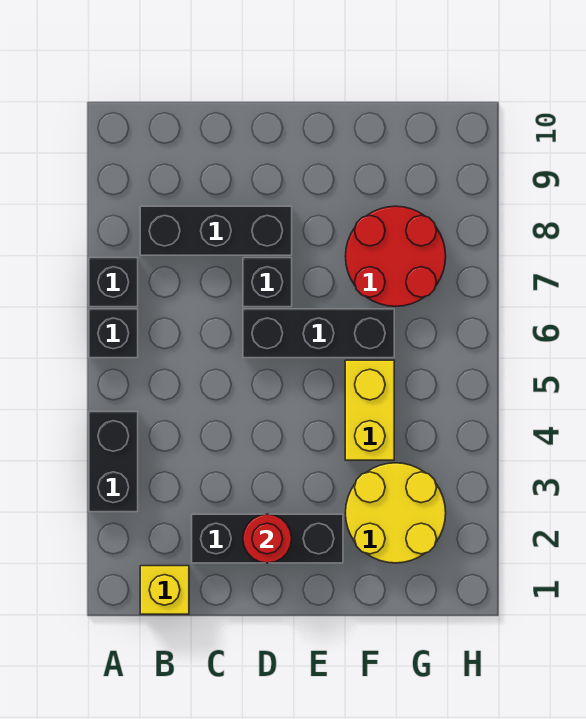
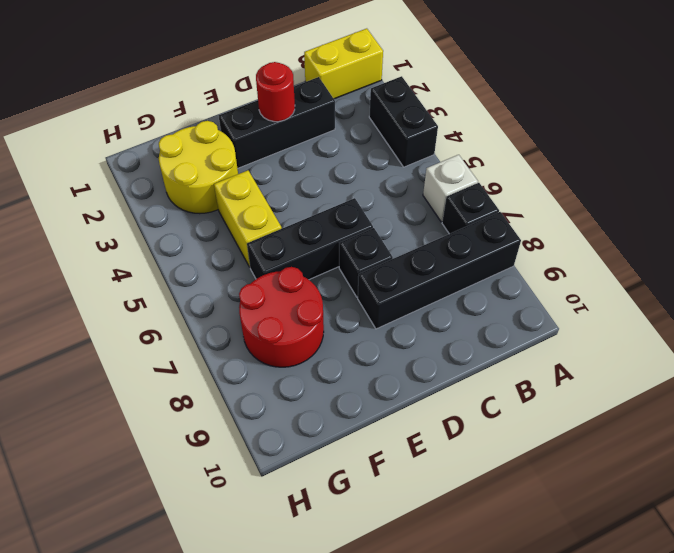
black 1x1 brick [89,309,138,358] -> white 1x1 brick [423,155,478,222]
yellow 1x1 brick [140,566,189,614] -> yellow 1x2 brick [304,29,383,99]
black 1x3 brick [140,206,292,255] -> black 1x4 brick [358,212,521,329]

